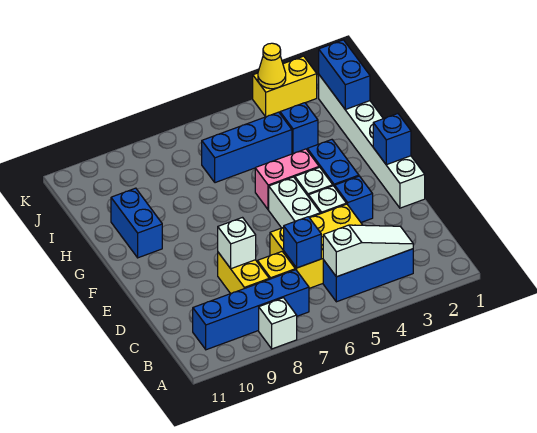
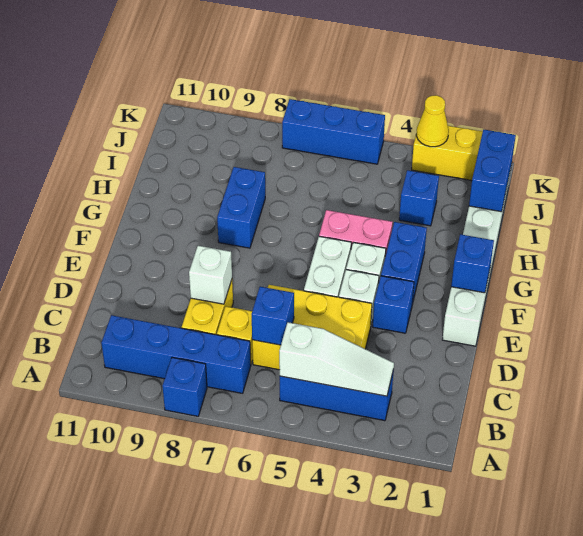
white 1x1 brick [259,298,297,349] -> blue 1x1 brick [162,358,207,416]
blue 1x2 brick [111,188,162,258] -> blue 1x2 brick moved to [217,167,265,248]
blue 1x3 brick [202,112,292,183] -> blue 1x3 brick moved to [282,99,385,164]

